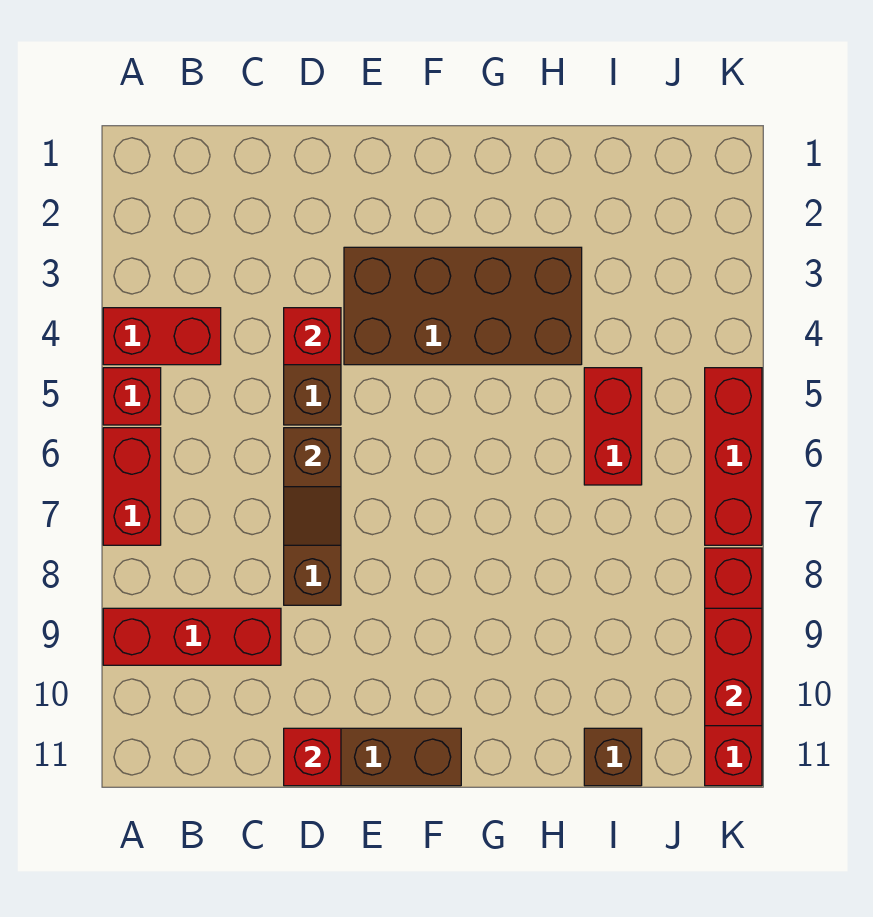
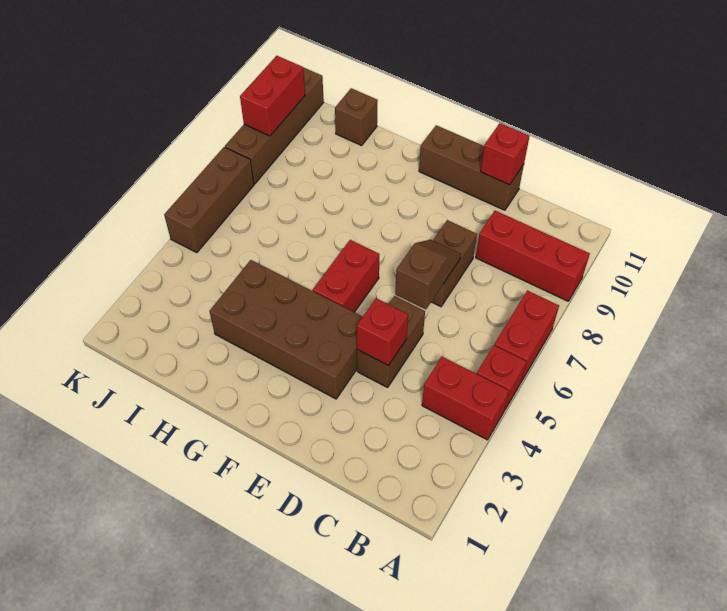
red 1x2 brick [584,368,642,485] -> red 1x2 brick moved to [313,240,380,312]
red 1x3 brick [705,368,762,545] -> brown 1x3 brick [164,147,254,253]
red 1x4 brick [705,548,762,786] -> brown 1x4 brick [225,67,324,184]

